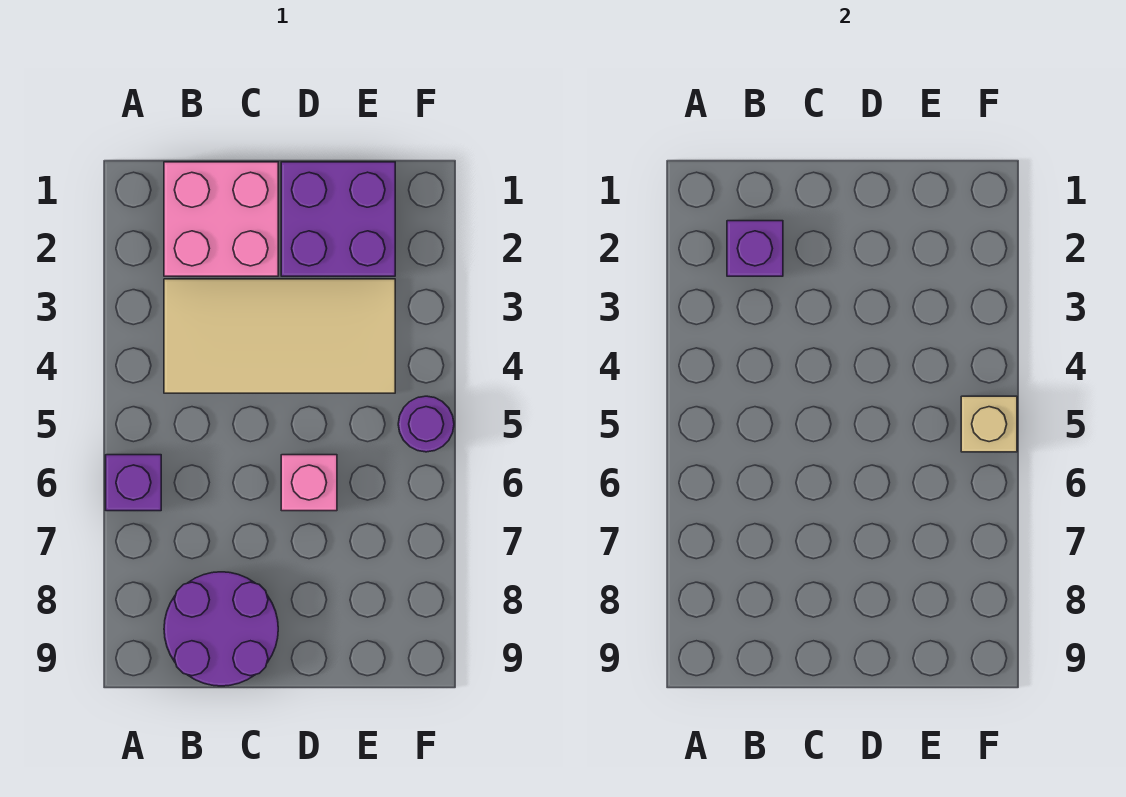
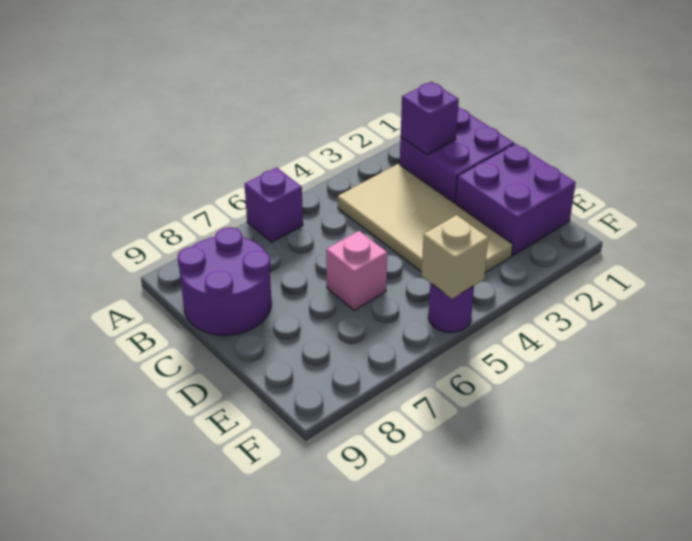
pink 2x2 brick [164,162,278,276] -> purple 2x2 brick [400,107,514,203]

